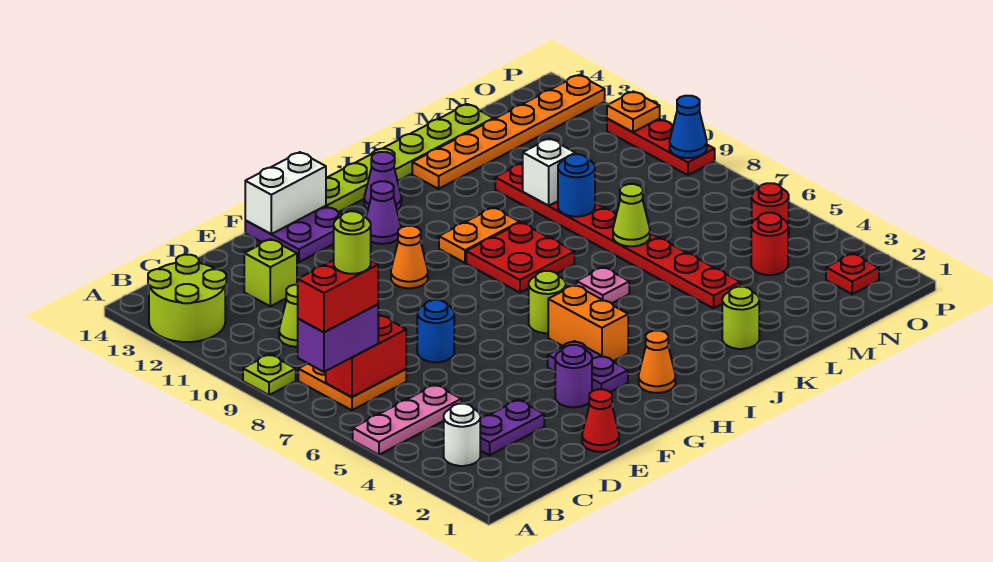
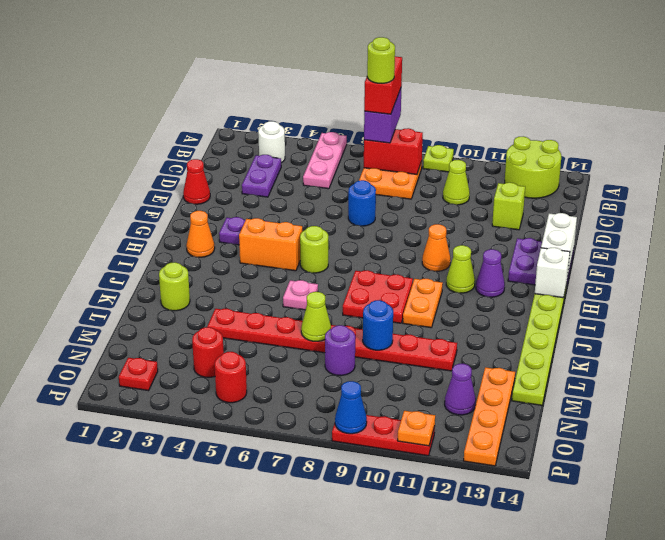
red 1x2 brick [326,315,406,397] -> red 1x2 brick turned to [364,128,423,174]
purple 1x1 round brick [555,345,592,407] -> purple 1x1 round brick moved to [325,325,355,376]
none -> lime 1x1 cone [446,245,475,293]
purple 1x1 cone [364,152,401,210] -> purple 1x1 cone moved to [445,364,476,415]
orange 1x6 plate [412,75,605,189] -> orange 1x4 plate [464,367,515,466]
white 1x1 brick [523,139,575,206] -> white 1x1 brick moved to [535,248,570,298]

